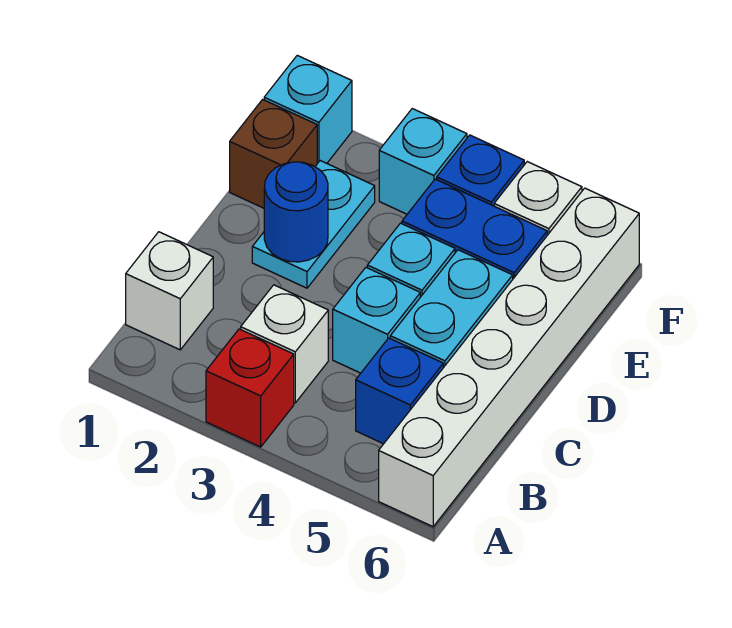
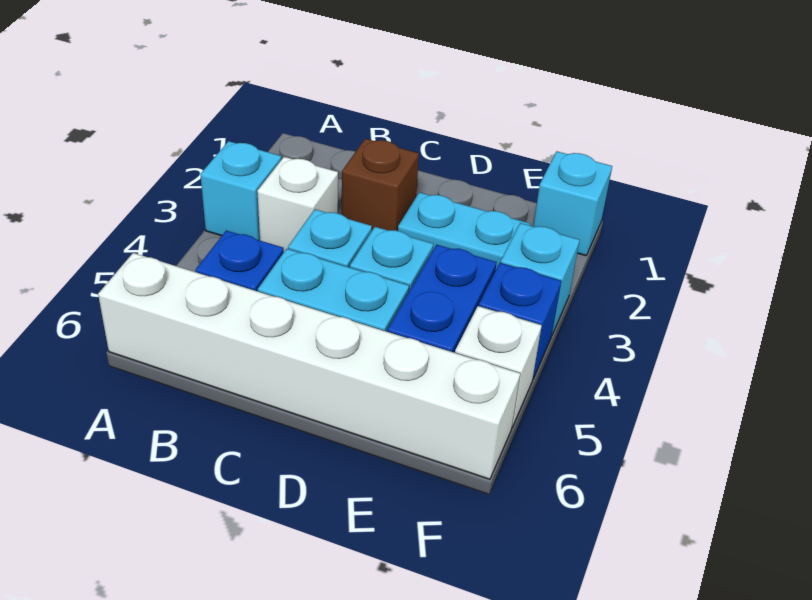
red 1x1 brick [206,329,294,447] -> cyan 1x1 brick [200,141,281,240]
white 1x1 brick [126,232,213,350] -> none
blue 1x1 round brick [264,162,328,262] -> none
brown 1x1 brick [230,100,317,208] -> brown 1x1 brick moved to [342,139,419,231]

